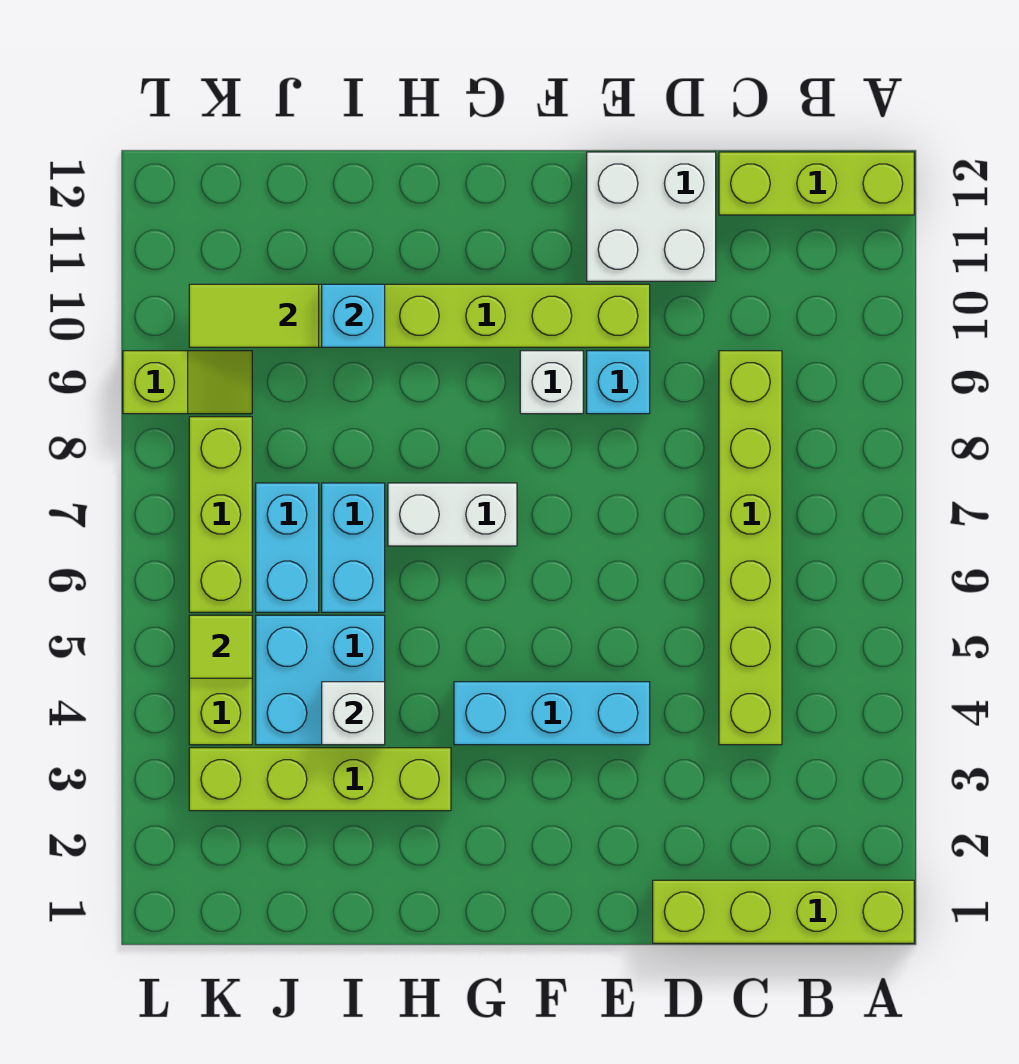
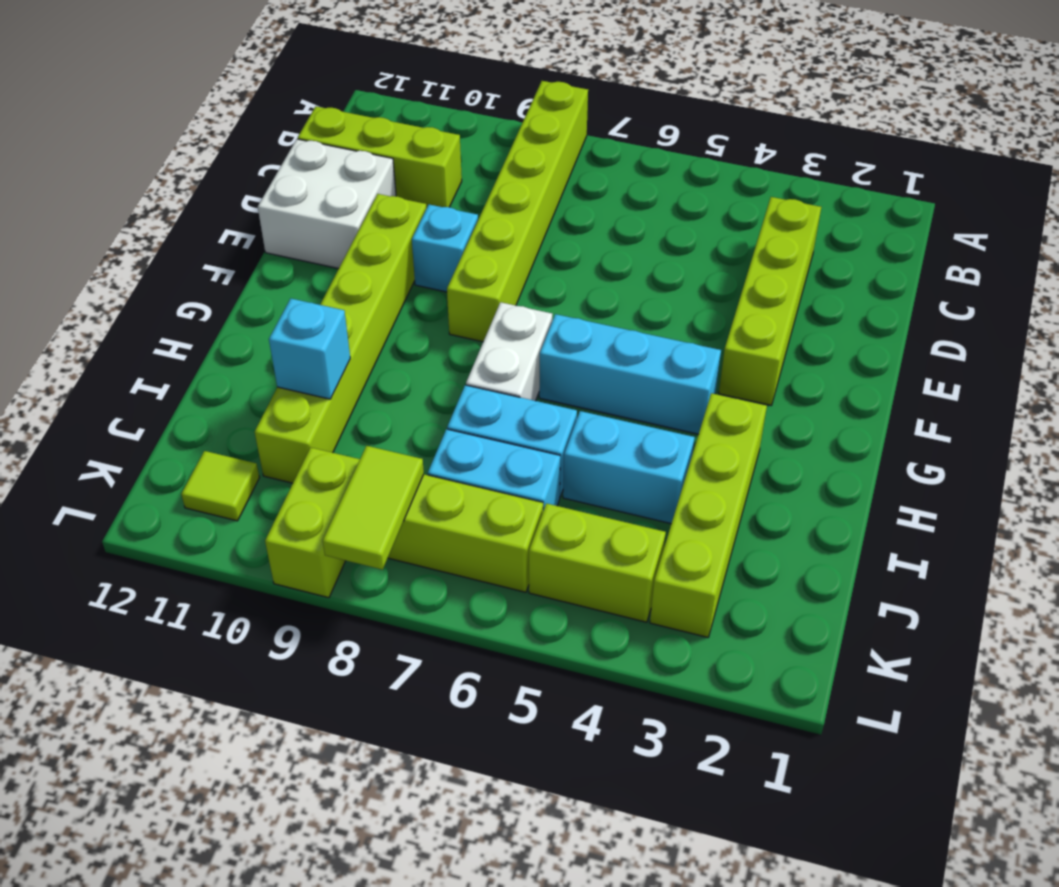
lime 1x4 brick [653,880,914,943] -> lime 1x4 brick moved to [719,197,821,405]
lime 1x3 brick [719,152,914,215] -> lime 1x3 brick turned to [298,106,462,208]
lime 1x6 brick [719,351,782,745] -> lime 1x6 brick turned to [447,81,588,342]
cyan 1x3 brick [454,682,650,745] -> cyan 1x3 brick turned to [539,314,721,434]
white 1x1 brick [520,351,583,414] -> none
cyan 2x2 brick [256,615,385,745] -> cyan 1x2 brick [563,411,695,524]
white 1x1 brick [322,682,385,745] -> none
lime 1x2 tile [189,284,319,347] -> lime 1x2 tile moved to [323,446,424,570]
lime 1x1 tile [189,615,252,678] -> lime 1x1 tile moved to [181,451,259,521]
lime 1x2 slope [123,351,252,414] -> lime 1x2 brick [265,447,360,598]

